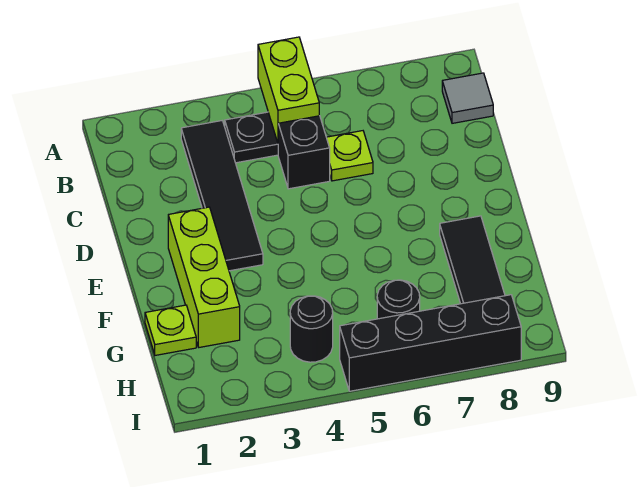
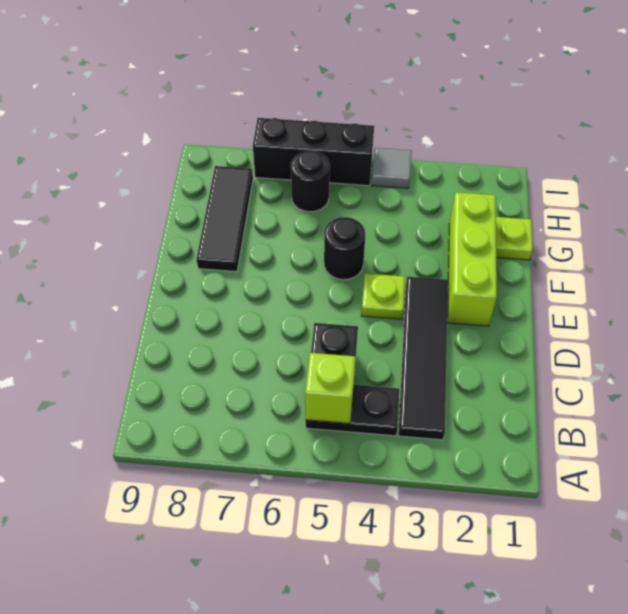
lime 1x2 brick [258,37,319,142] -> lime 1x1 brick [305,353,356,423]
grey 1x1 tile [442,73,493,123] -> grey 1x1 tile moved to [372,148,412,188]
lime 1x1 plate [326,131,373,181] -> lime 1x1 plate moved to [361,273,405,319]
black 1x1 round brick [290,296,333,362] -> black 1x1 round brick moved to [324,217,366,280]
black 1x4 brick [340,295,521,391] -> black 1x3 brick [253,118,374,186]

